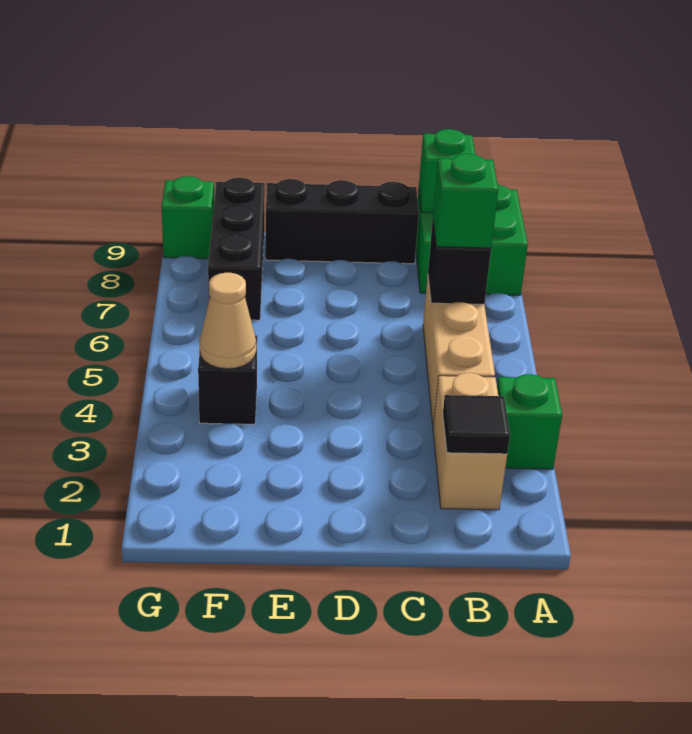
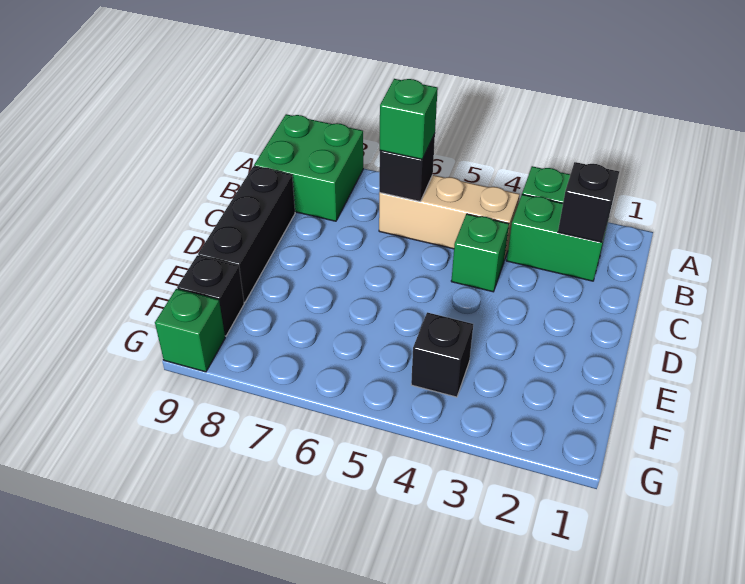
tan 1x2 brick [433,373,507,510] -> green 1x2 brick [507,194,608,281]
black 1x1 tile [443,395,510,454] -> black 1x1 brick [558,162,619,242]
green 1x1 brick [419,129,476,213] -> green 1x1 brick moved to [451,214,509,292]
tan 1x1 cone [200,273,256,369] -> none
black 1x3 brick [208,178,265,320] -> black 1x1 brick [177,255,244,336]

